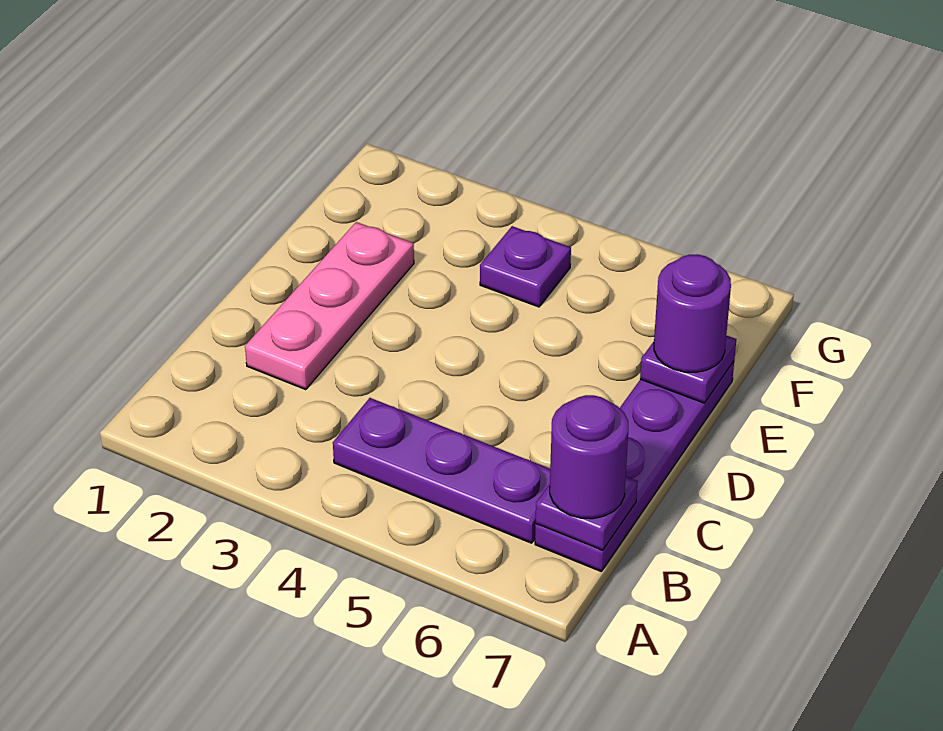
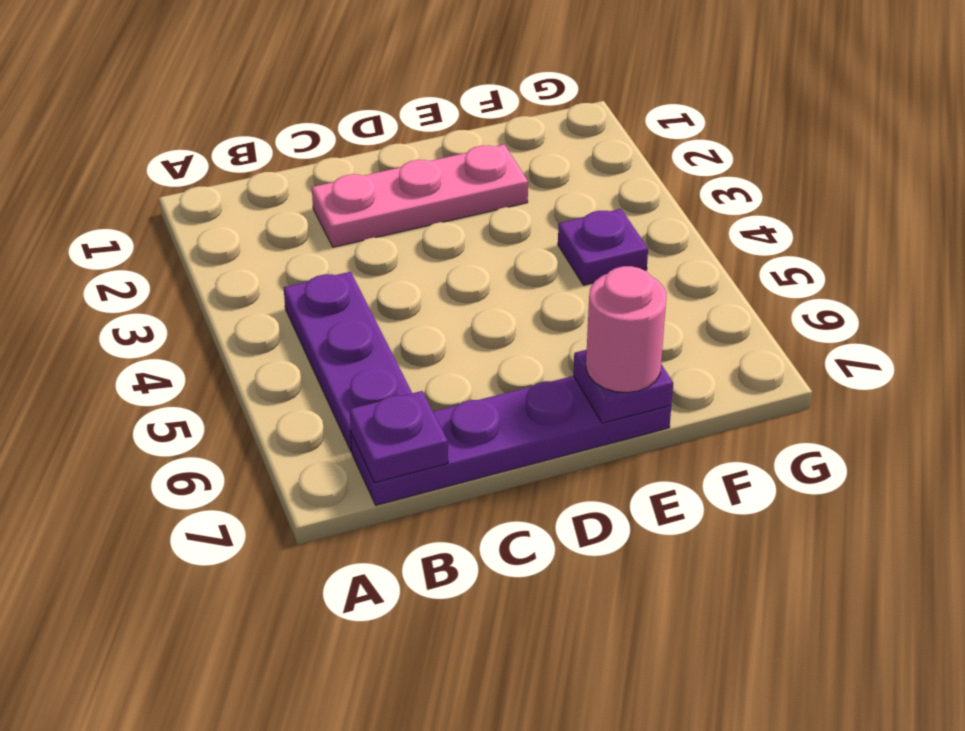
purple 1x1 round brick [550,395,628,519] -> none
purple 1x1 round brick [654,254,731,372] -> pink 1x1 round brick [586,266,667,393]

